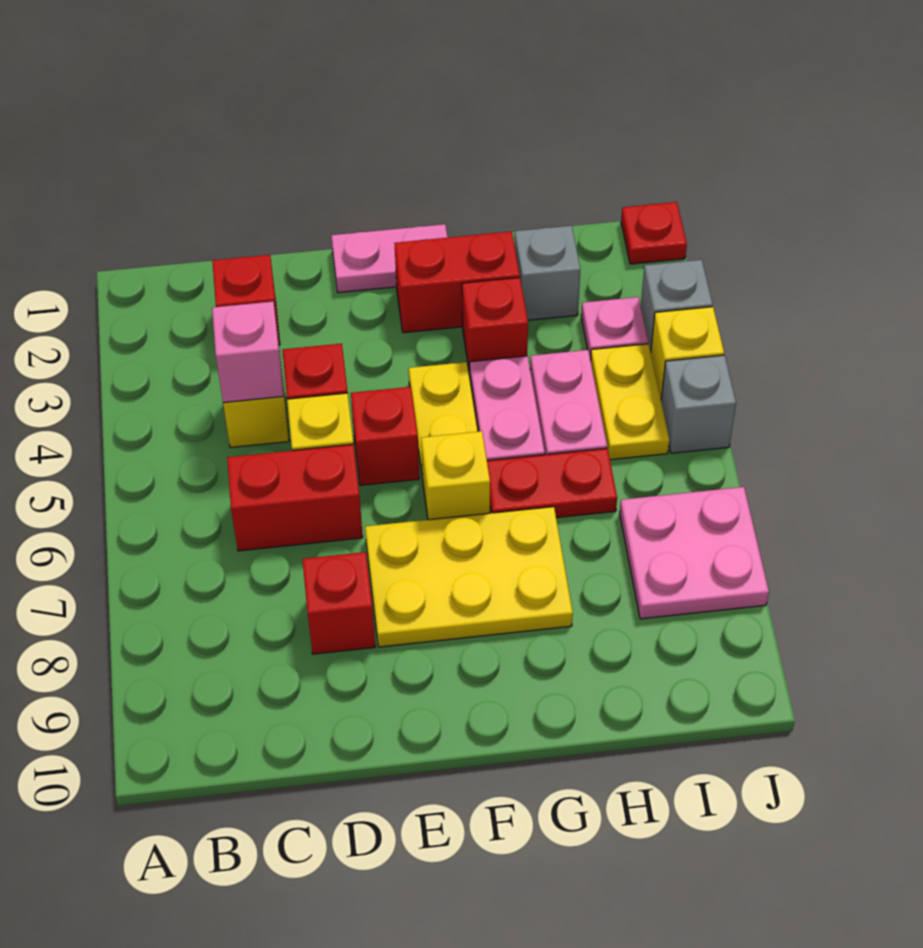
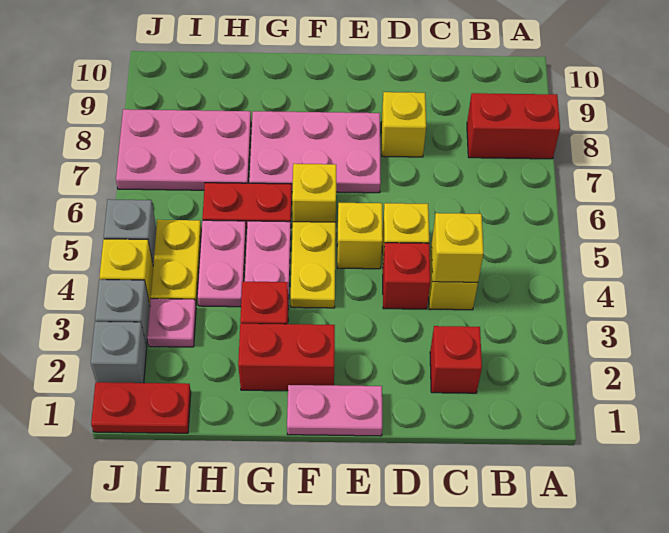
pink 1x1 brick [212,302,284,403] -> yellow 1x1 brick [432,213,484,282]
red 1x2 brick [227,444,363,551] -> red 1x2 brick moved to [467,93,560,159]
red 1x1 brick [302,552,375,654] -> yellow 1x1 brick [381,92,426,157]
red 1x1 brick [351,387,419,485] -> yellow 1x1 brick [337,203,383,269]
yellow 2x3 plate [365,507,573,647] -> pink 2x3 plate [249,111,381,193]
grey 1x1 brick [515,226,580,320] -> grey 1x1 brick moved to [91,322,147,383]
pink 2x2 plate [620,487,769,619] -> pink 2x3 plate [116,109,251,190]
red 1x1 plate [621,202,687,264] -> red 1x2 plate [91,382,191,433]

